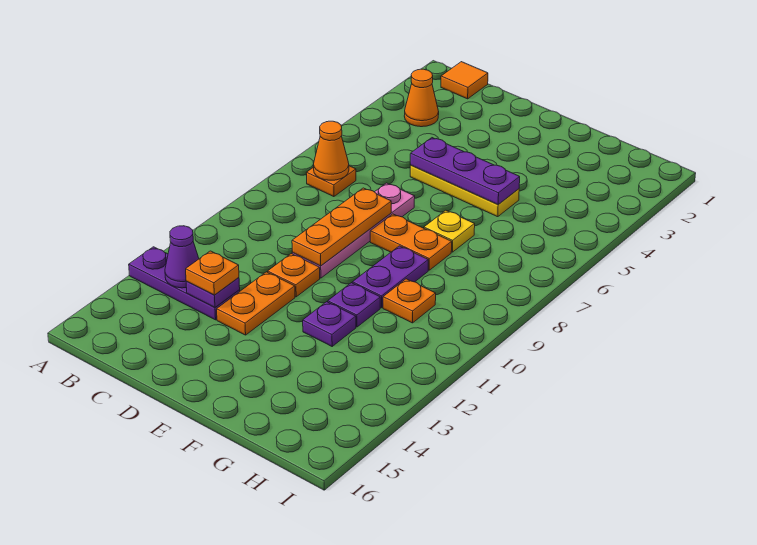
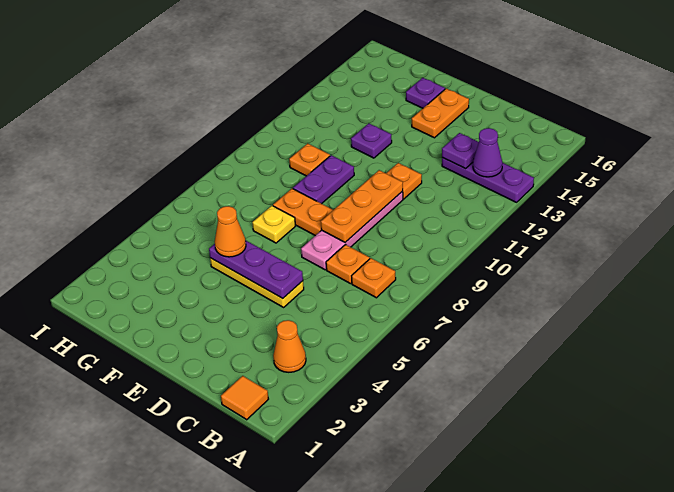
orange 1x1 cone [314,121,349,180] -> orange 1x1 cone moved to [215,206,246,257]
orange 1x1 plate [186,251,239,295] -> orange 1x1 plate moved to [326,245,370,284]
orange 1x2 plate [217,272,295,335] -> orange 1x2 plate moved to [412,88,469,138]
purple 1x1 plate [328,283,380,327] -> purple 1x1 plate moved to [406,78,445,108]

